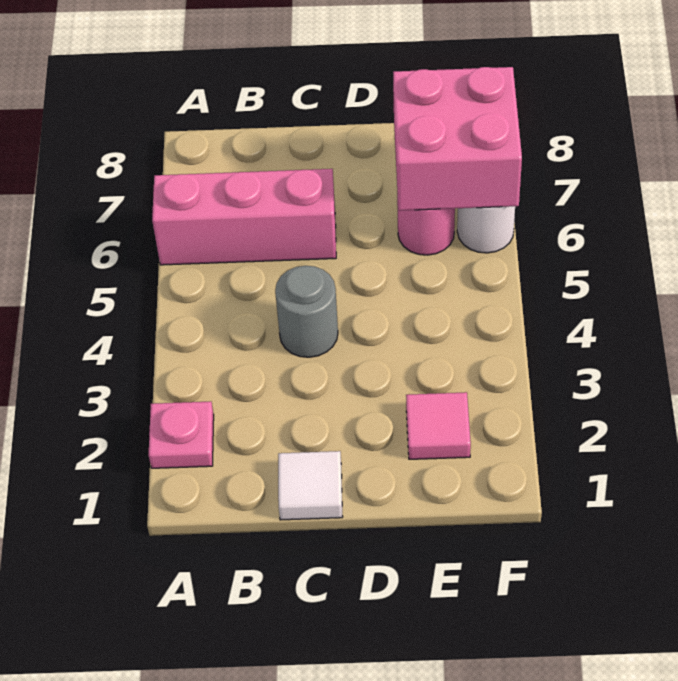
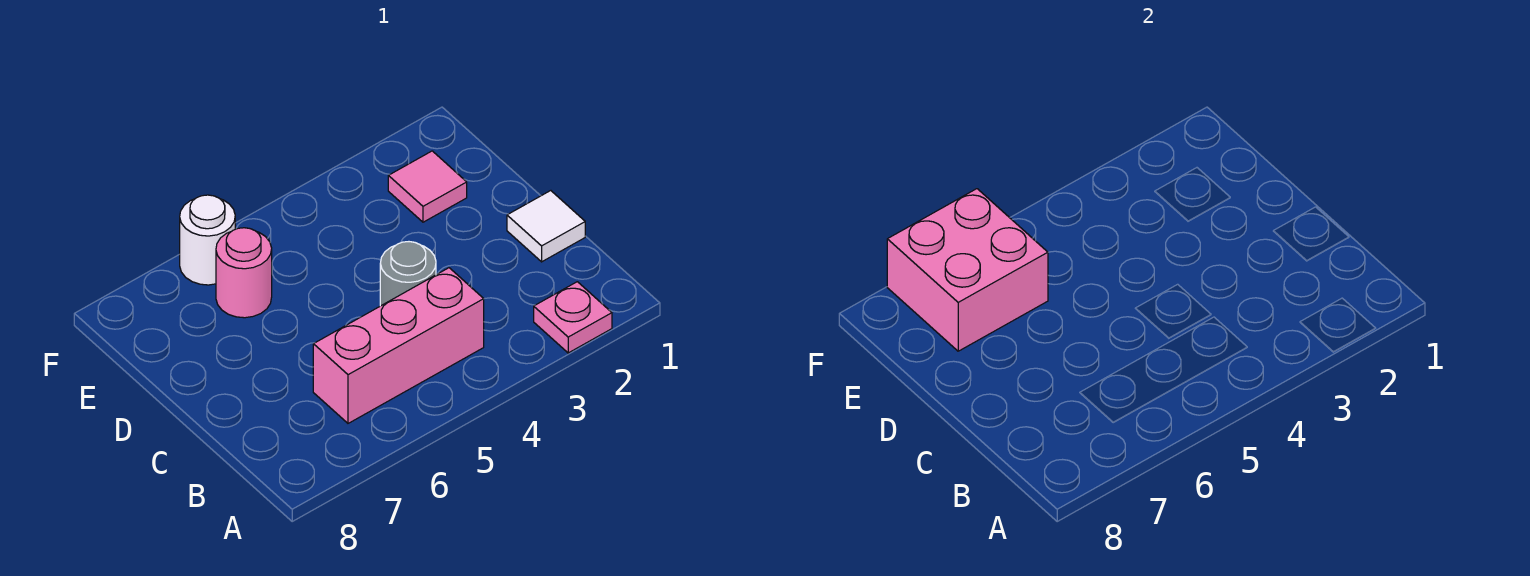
pink 1x3 brick [152,169,336,265] -> pink 1x3 brick turned to [313,268,484,423]

